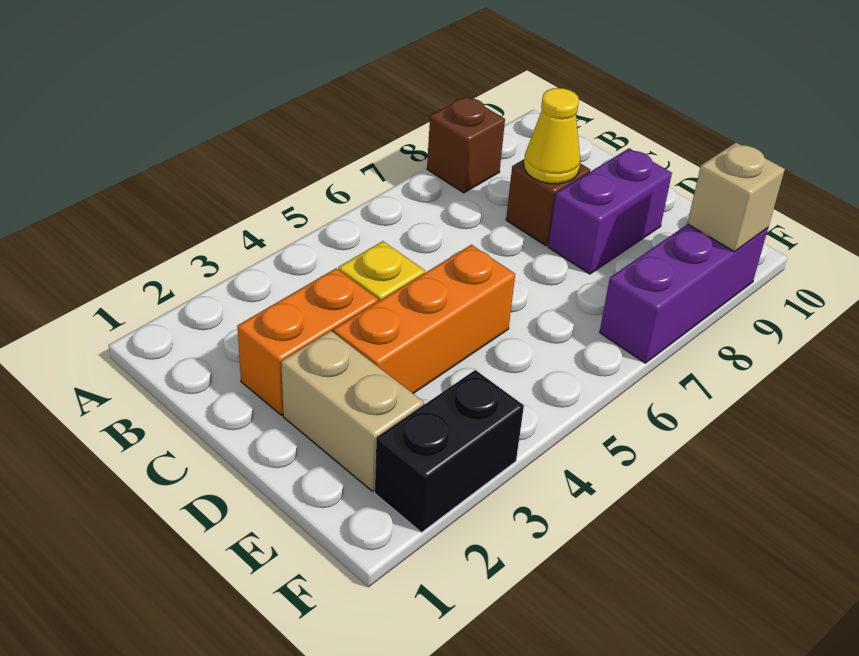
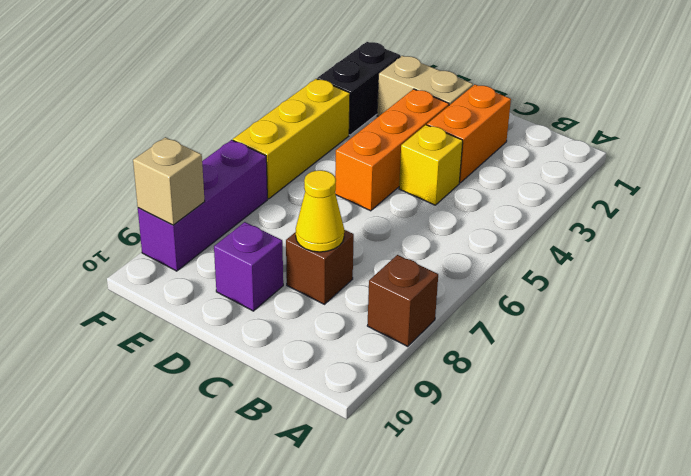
purple 1x2 brick [548,148,672,274] -> purple 1x1 brick [214,222,283,311]
none -> yellow 1x3 brick [233,79,350,199]

